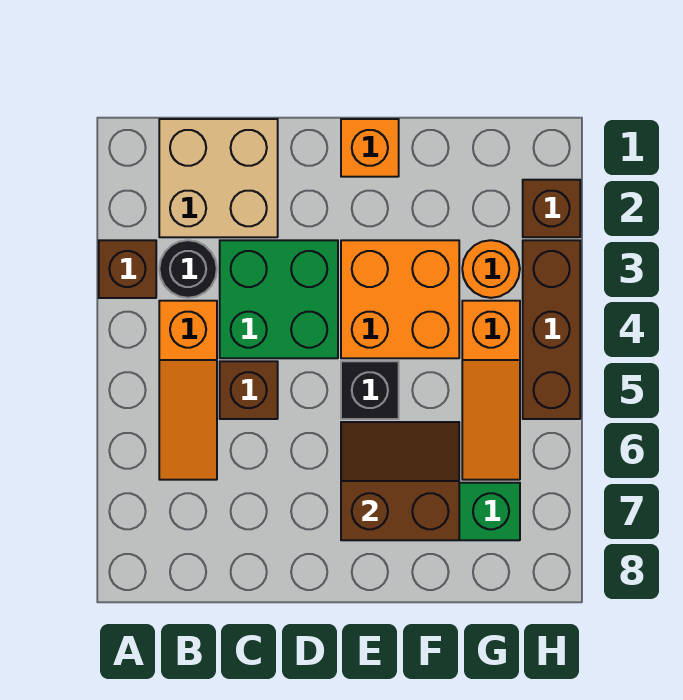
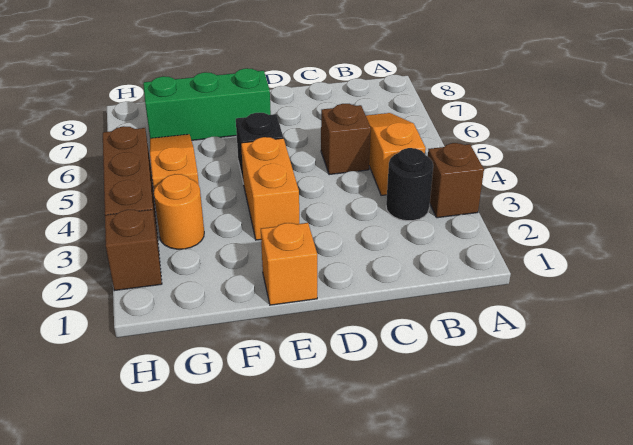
tan 2x2 brick [159,119,278,237] -> none
green 2x2 brick [220,240,338,358] -> none
orange 2x2 brick [341,240,459,358] -> orange 1x2 brick [241,137,299,240]
brown 2x2 slope [341,422,459,540] -> none

